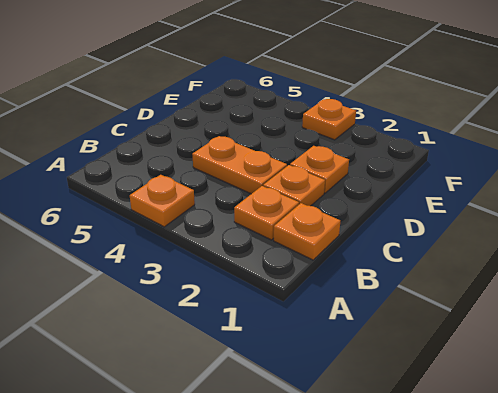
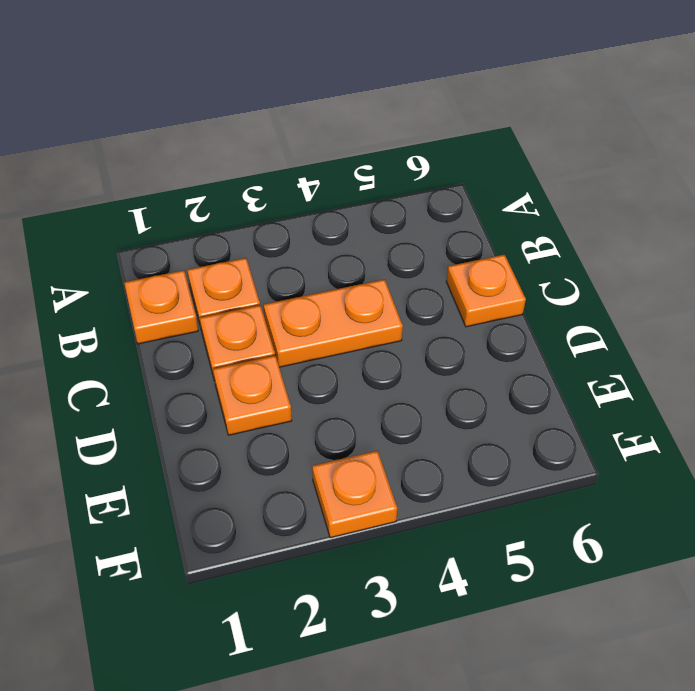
orange 1x1 plate [130,175,195,227] -> orange 1x1 plate moved to [446,254,526,327]

